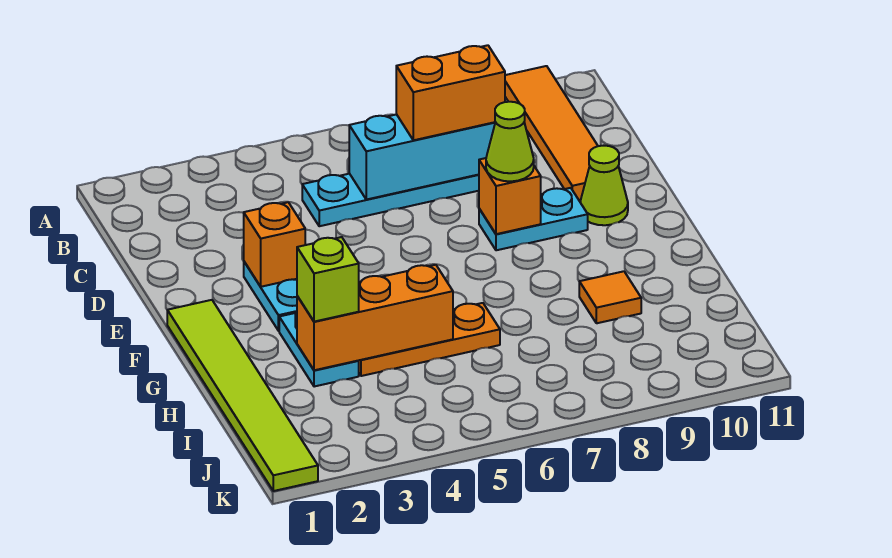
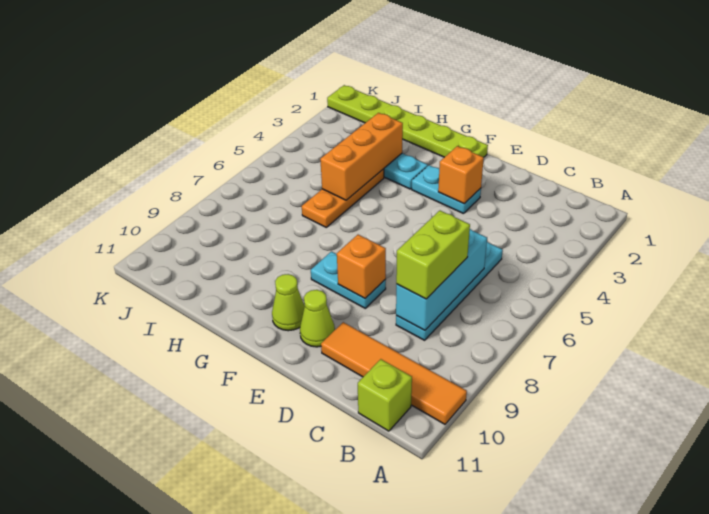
orange 1x2 brick [396,45,505,140] -> lime 1x2 brick [396,211,470,299]
cyan 1x2 plate [479,188,588,250] -> cyan 1x2 plate turned to [311,252,386,308]
lime 1x1 cone [486,102,534,181] -> lime 1x1 cone moved to [272,274,305,331]
lime 1x6 tile [167,300,318,491] -> lime 1x6 plate [327,85,488,157]
lime 1x1 brick [297,237,359,322] -> lime 1x1 brick moved to [358,359,412,431]
orange 1x1 tile [579,271,641,323] -> none

